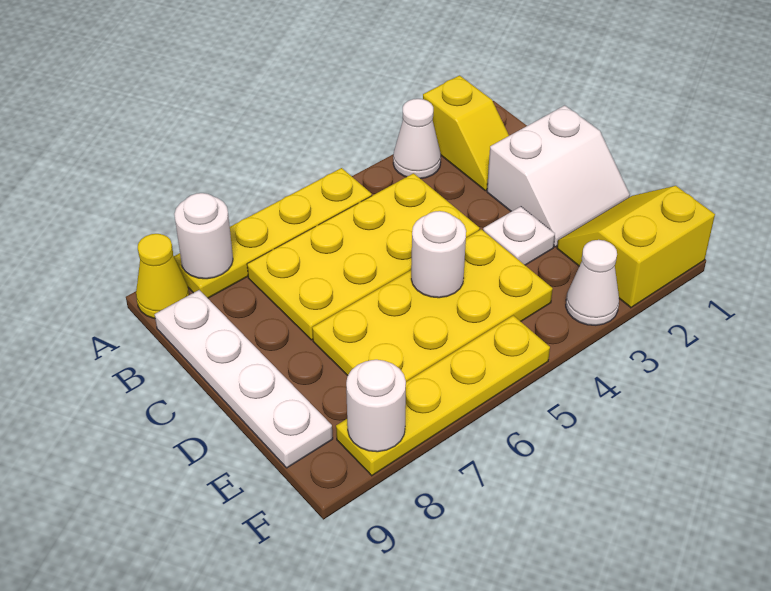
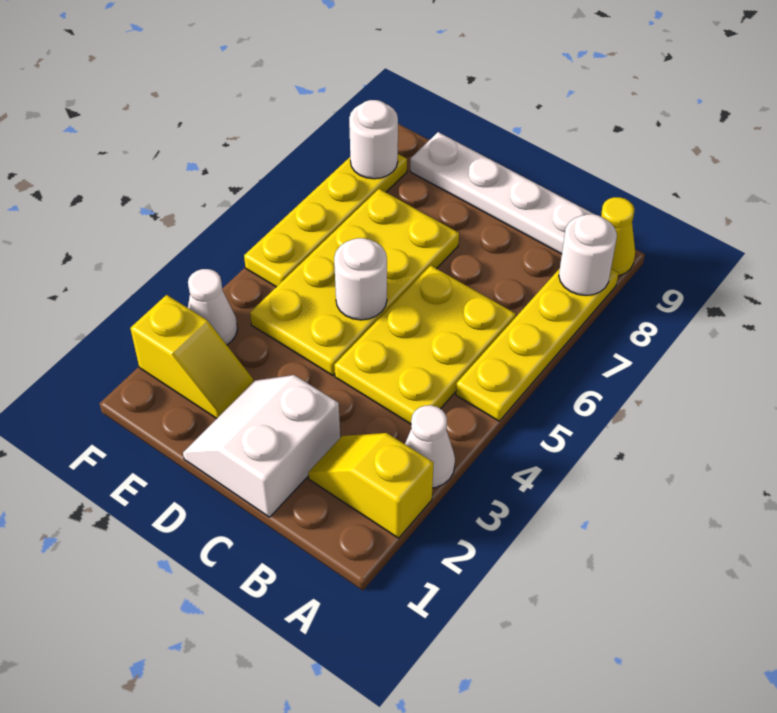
yellow 2x4 plate [247,173,480,340] -> yellow 2x3 plate [334,266,516,424]
white 1x1 plate [483,206,555,265] -> none
yellow 2x2 slope [557,186,715,308] -> yellow 1x2 slope [130,295,254,419]

